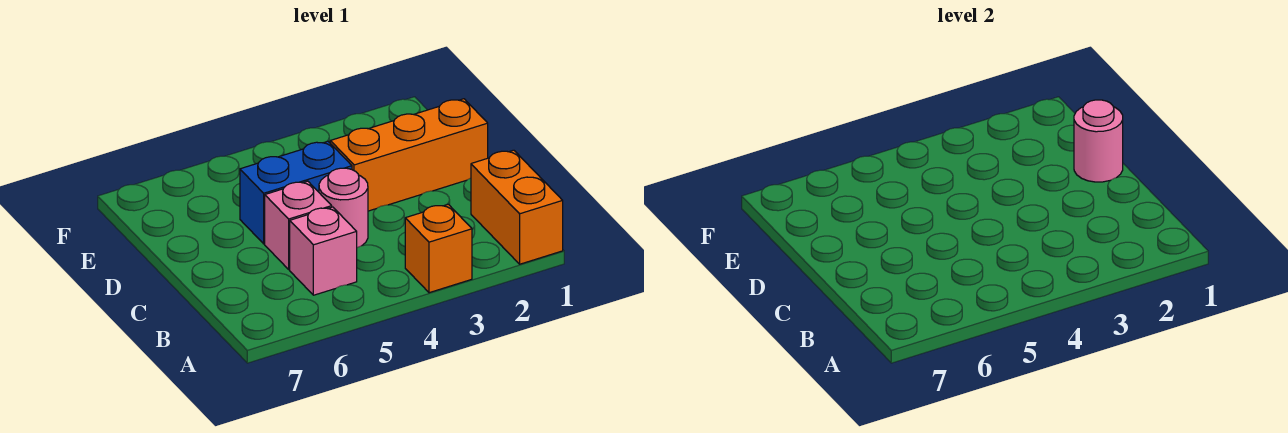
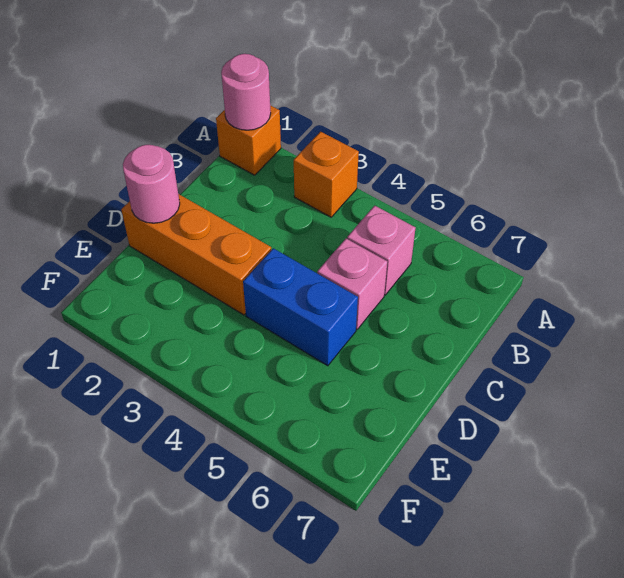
orange 1x2 brick [471,150,563,264] -> orange 1x1 brick [216,105,281,175]
pink 1x1 round brick [319,168,368,248] -> pink 1x1 round brick moved to [221,54,271,130]

